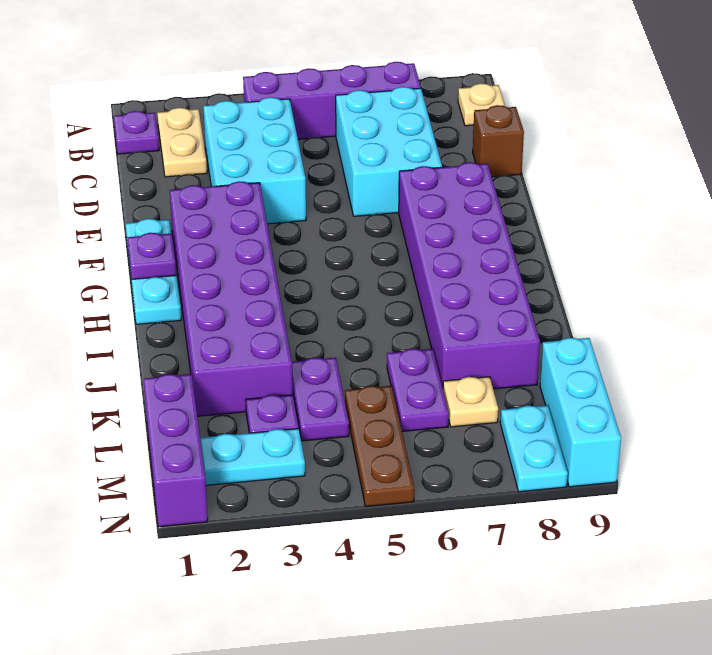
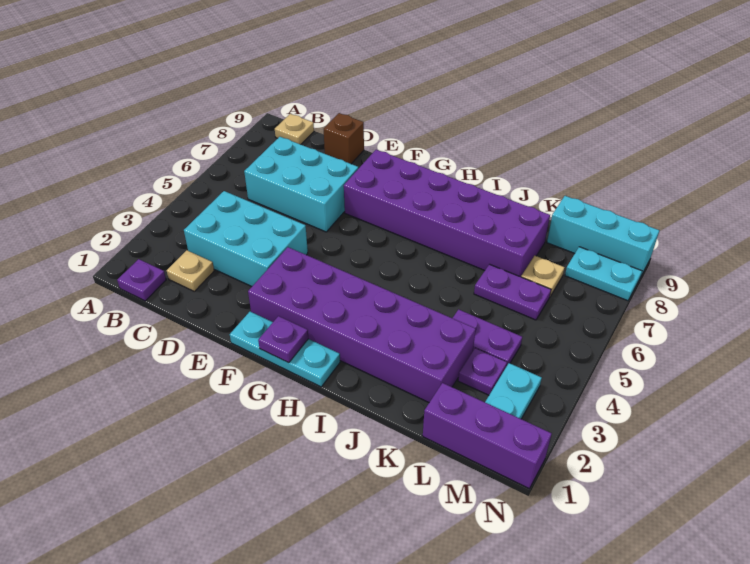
tan 1x2 plate [157,108,207,177] -> tan 1x1 plate [167,250,214,291]
purple 1x4 brick [243,62,421,139] -> none
brown 1x3 plate [345,386,414,507] -> none

